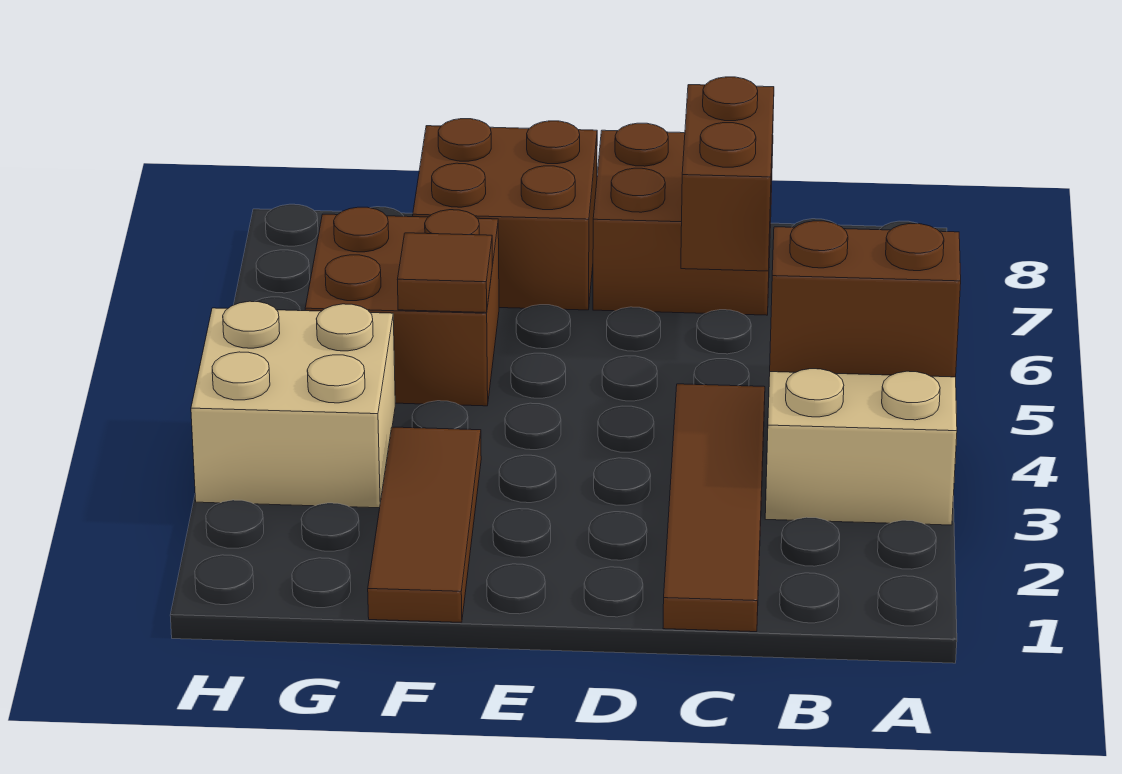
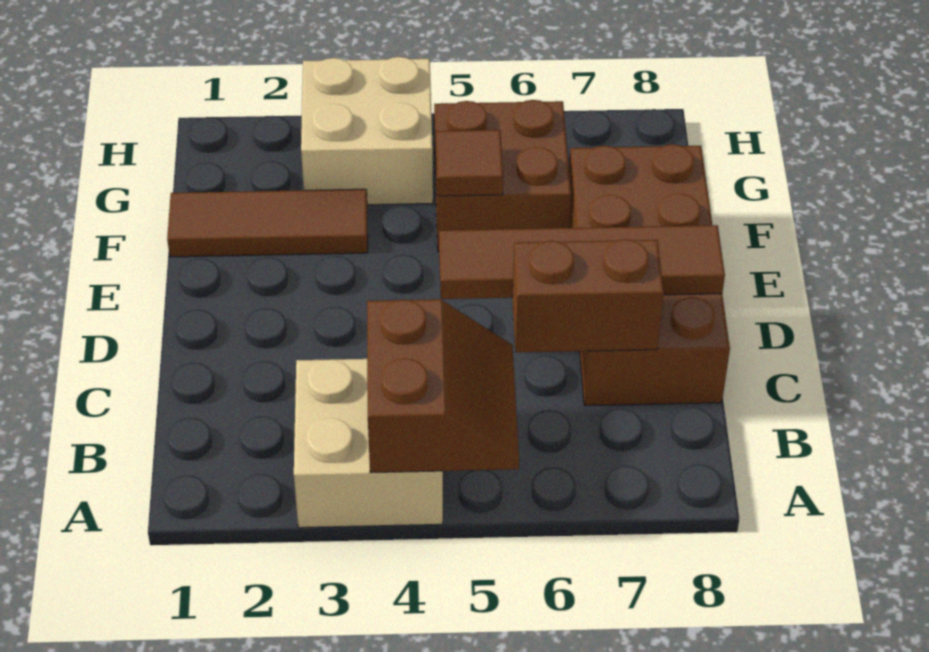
brown 1x4 tile [663,384,765,632] -> brown 1x4 tile moved to [439,225,725,299]

